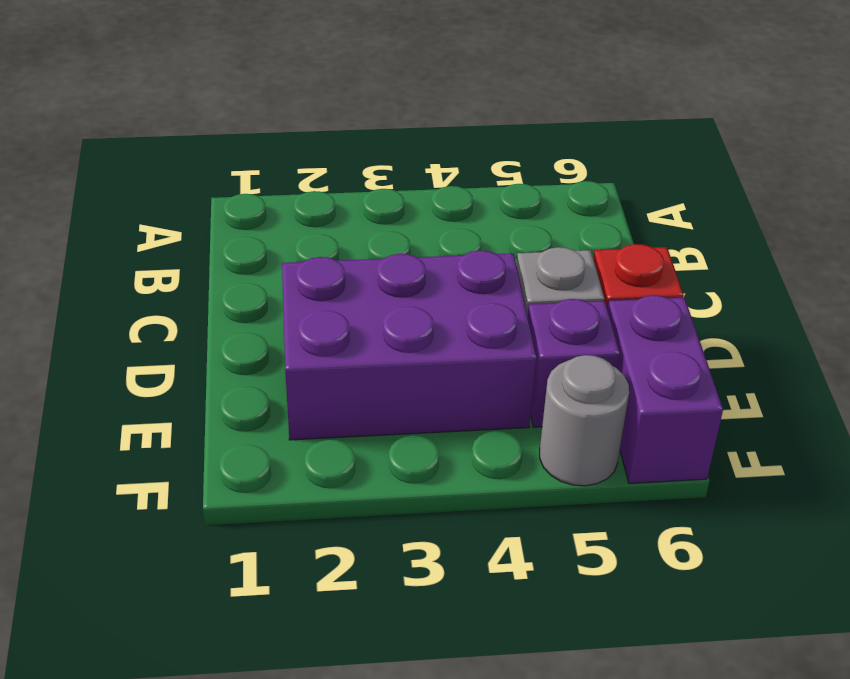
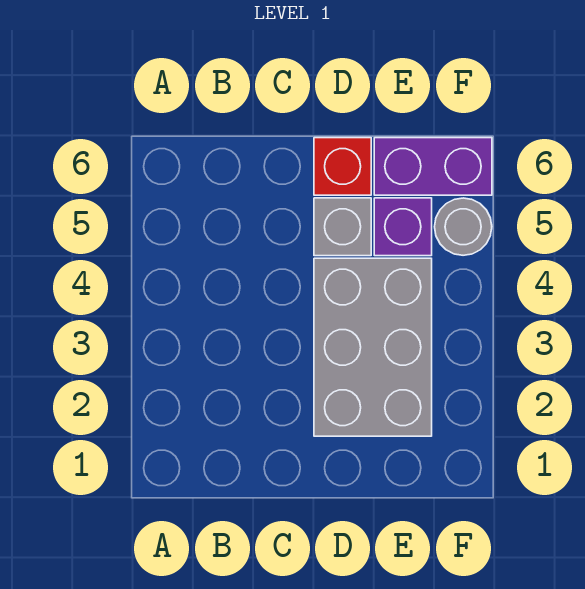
purple 2x3 brick [282,250,537,440] -> grey 2x3 brick [314,258,432,436]

